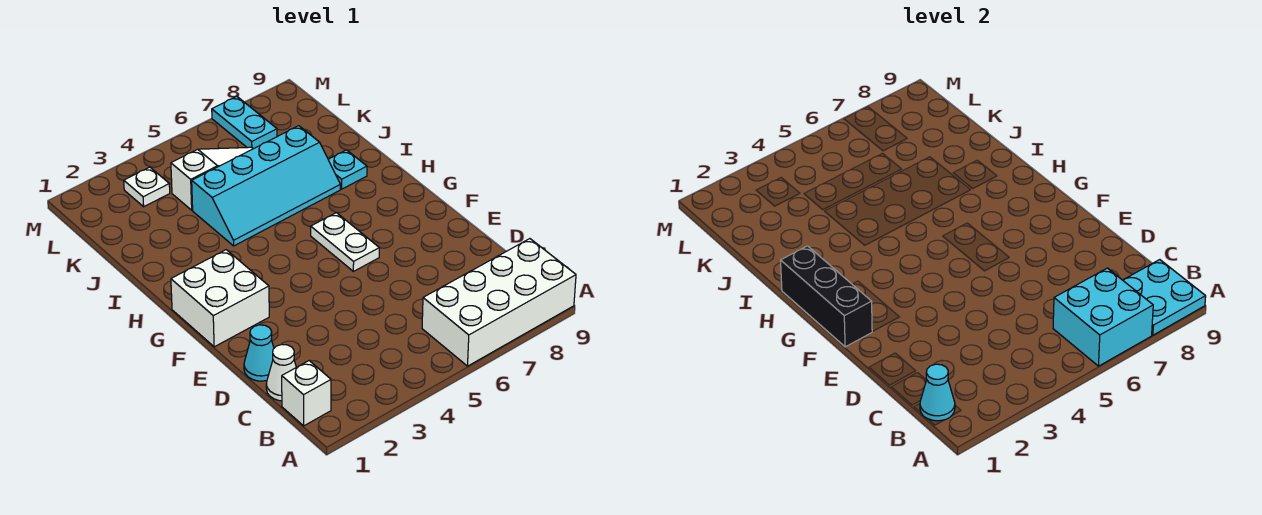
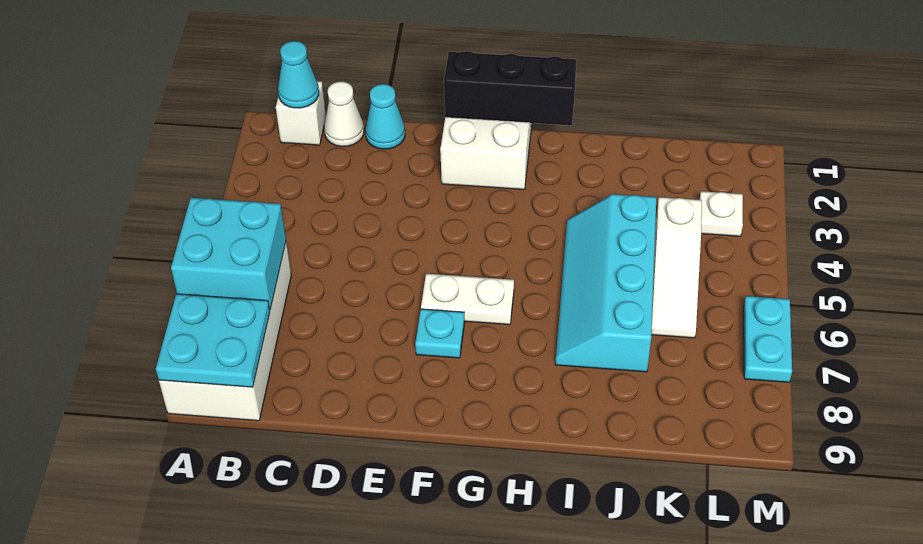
cyan 1x1 plate [328,150,367,189] -> cyan 1x1 plate moved to [415,309,465,358]
cyan 1x2 plate [212,96,277,149] -> cyan 1x2 plate turned to [744,296,792,382]

